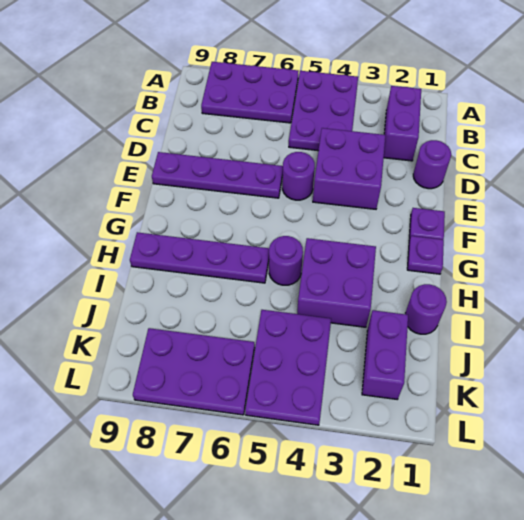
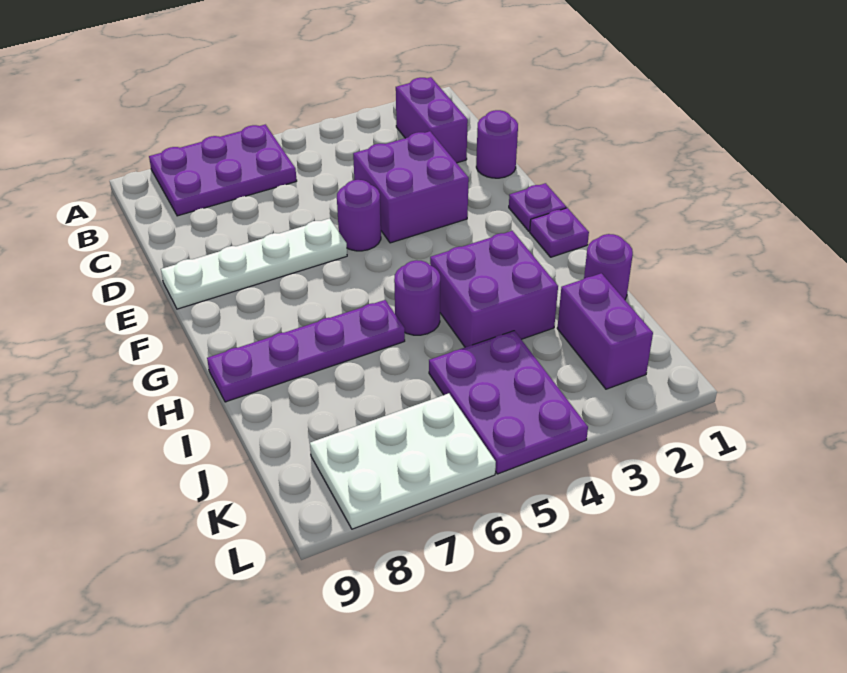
purple 2x3 plate [289,71,358,151] -> none
purple 1x4 plate [152,152,283,198] -> white 1x4 plate [161,218,347,309]
purple 2x3 plate [133,328,255,415] -> white 2x3 plate [310,393,496,529]

